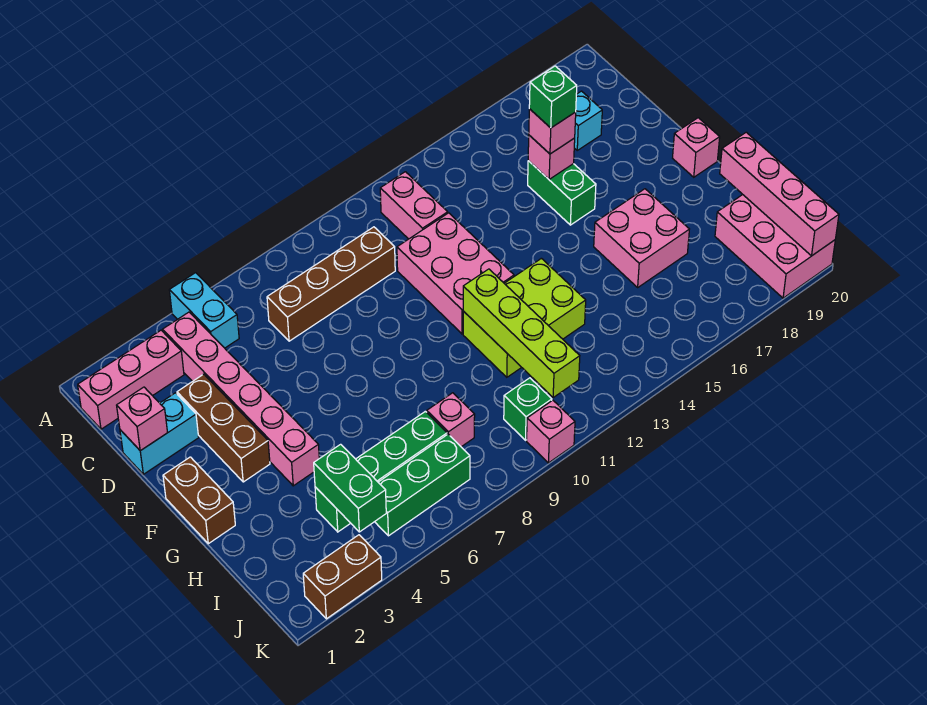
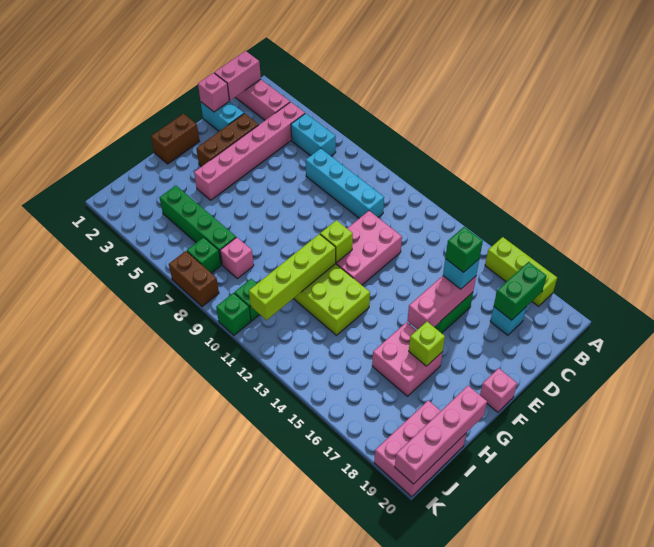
cyan 1x2 brick [169,273,239,348] -> cyan 1x2 brick turned to [291,113,336,156]
none -> lime 1x3 brick [485,237,557,306]
pink 1x2 brick [380,172,448,239] -> pink 1x2 brick moved to [214,51,261,100]
brown 1x4 brick [267,227,395,341] -> cyan 1x4 brick [306,148,384,218]
pink 1x1 brick [528,135,575,179] -> pink 1x3 brick [407,276,476,329]
pink 1x1 brick [529,109,576,154] -> cyan 1x1 brick [443,259,479,289]
none -> lime 1x1 brick [320,220,353,263]
none -> lime 1x1 brick [409,322,445,366]
green 1x2 brick [314,444,386,532] -> green 1x2 brick moved to [494,262,547,320]
green 1x3 brick [375,434,470,536] -> green 1x1 brick [187,237,221,273]
brown 1x2 brick [303,535,382,619] -> brown 1x2 brick moved to [169,251,219,307]
pink 1x1 brick [527,400,575,463] -> green 1x1 brick [216,293,251,335]

